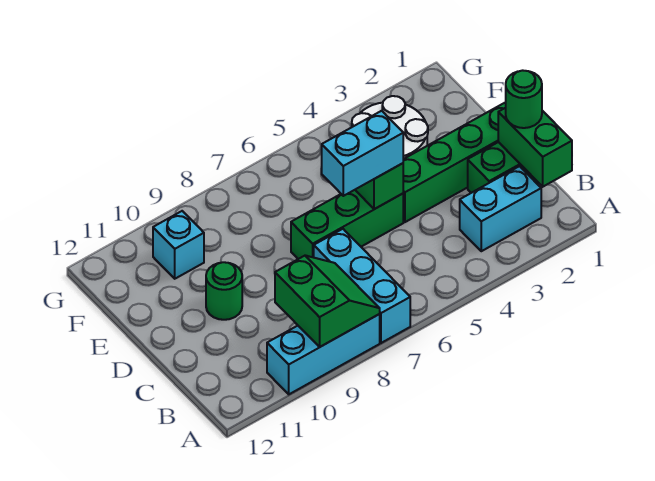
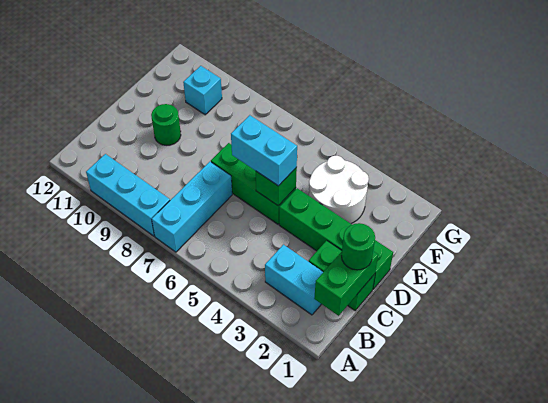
green 2x2 slope [275,256,380,347] -> none

